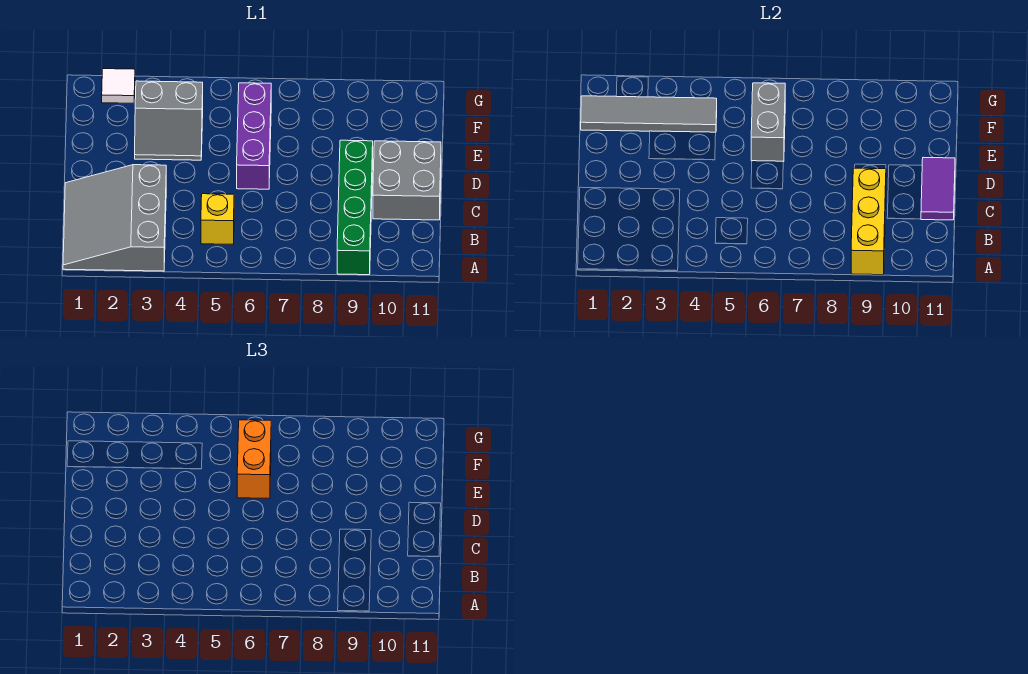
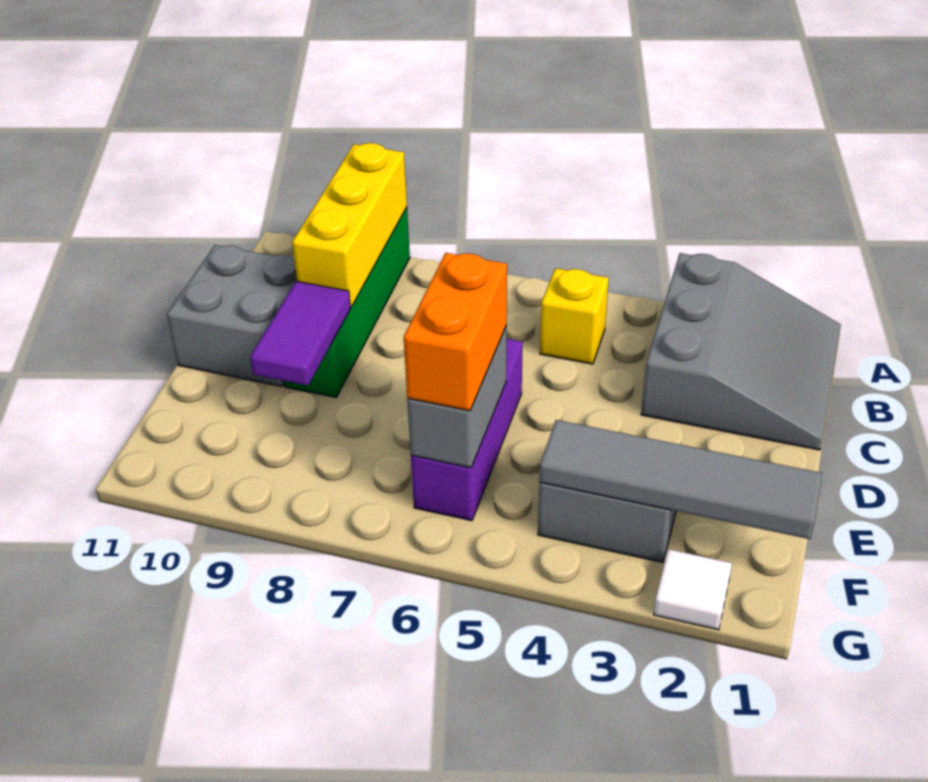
purple 1x2 tile [921,157,955,220] -> purple 1x2 tile moved to [250,281,351,385]

